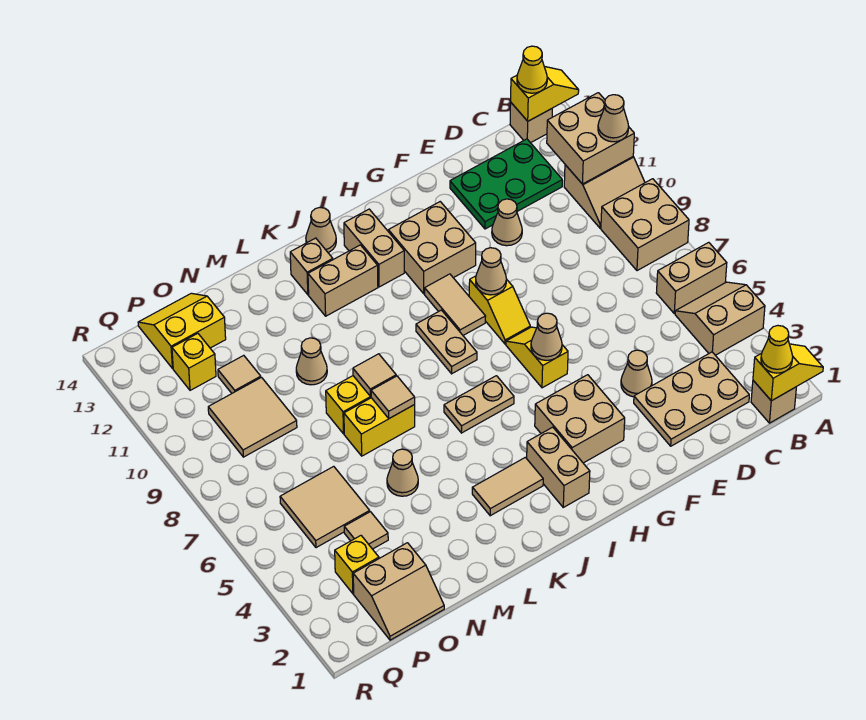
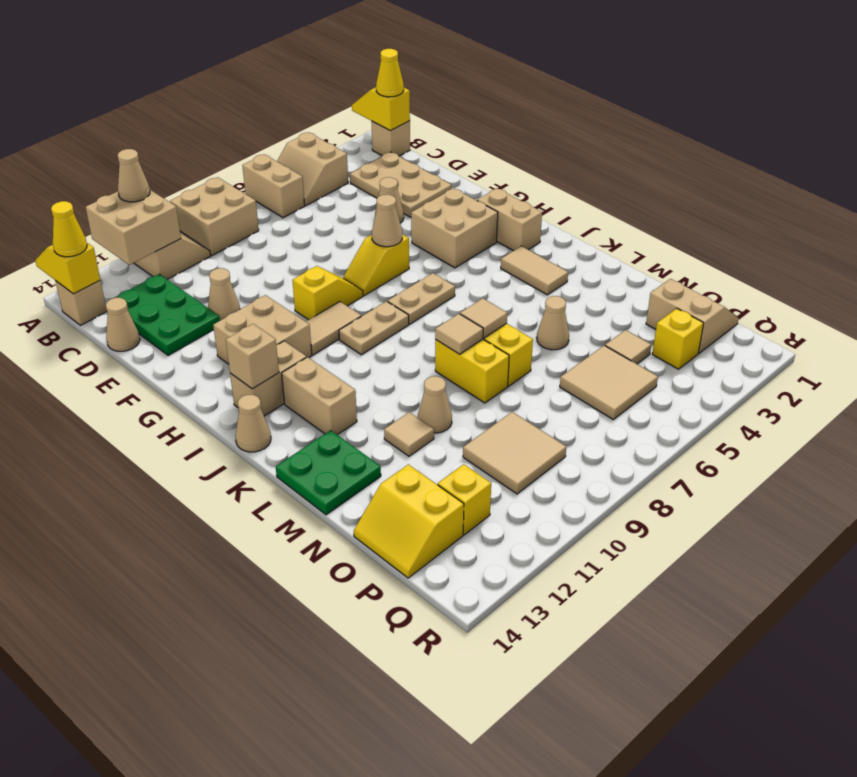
tan 1x1 cone [476,248,506,295] -> tan 1x1 cone moved to [106,298,140,351]
tan 1x2 brick [527,427,590,507] -> tan 1x2 brick turned to [477,188,542,251]
tan 1x2 plate [444,376,514,433] -> tan 1x2 plate turned to [388,273,455,324]
tan 1x1 brick [290,238,333,295] -> tan 1x1 brick moved to [226,324,279,389]
none -> green 2x2 plate [276,430,381,515]
tan 1x1 tile [218,355,261,393] -> tan 1x1 tile moved to [384,412,434,456]

